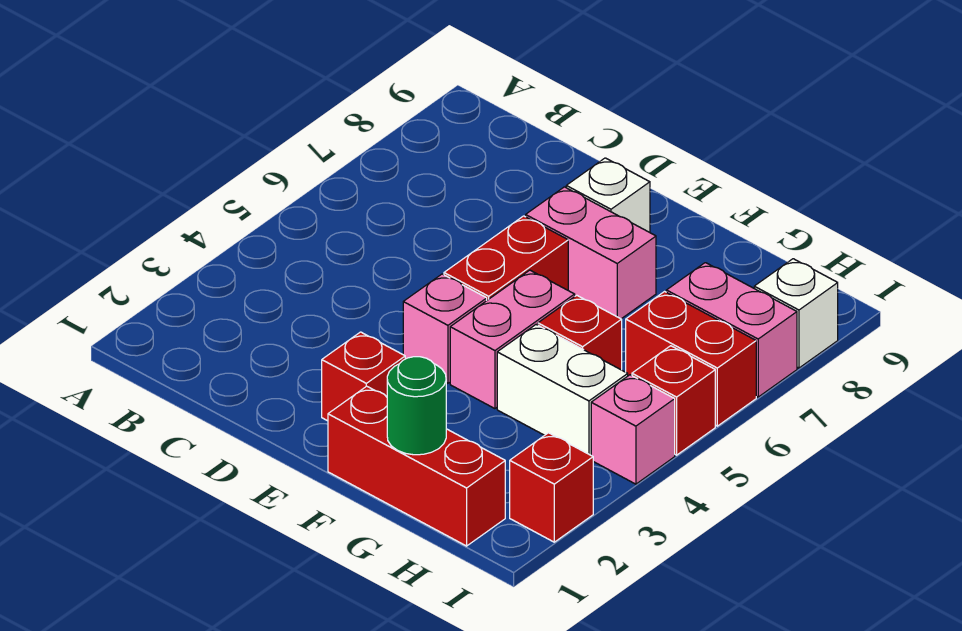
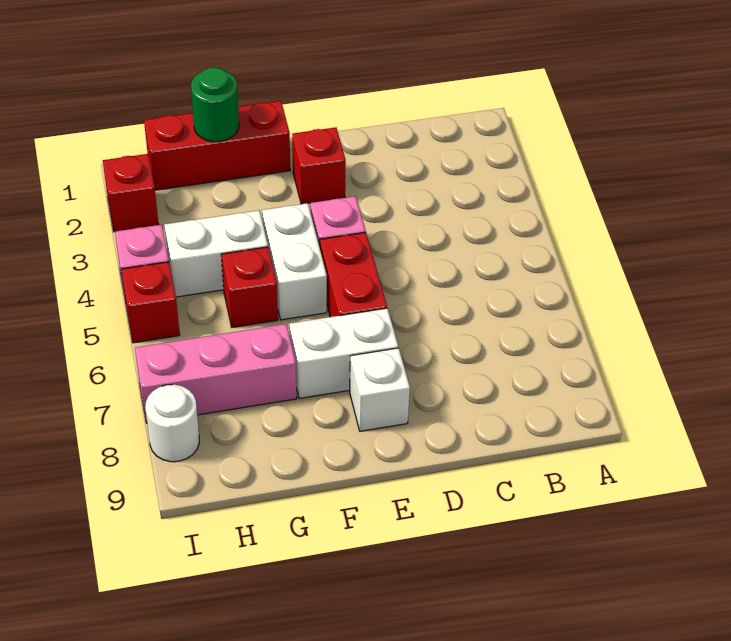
pink 1x2 brick [526,187,656,319] -> white 1x2 brick [289,308,398,399]
pink 1x2 brick [450,270,575,409] -> white 1x2 brick [262,203,327,320]
red 1x2 brick [626,292,756,426] -> none
pink 1x2 brick [666,263,797,397] -> pink 1x3 brick [135,324,297,423]
white 1x1 brick [754,259,838,368] -> white 1x1 round brick [145,385,199,462]

